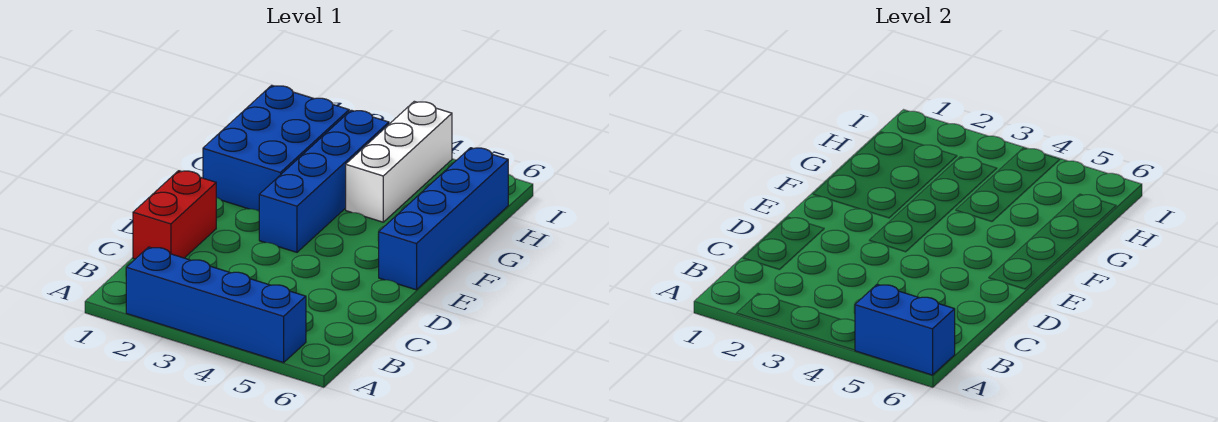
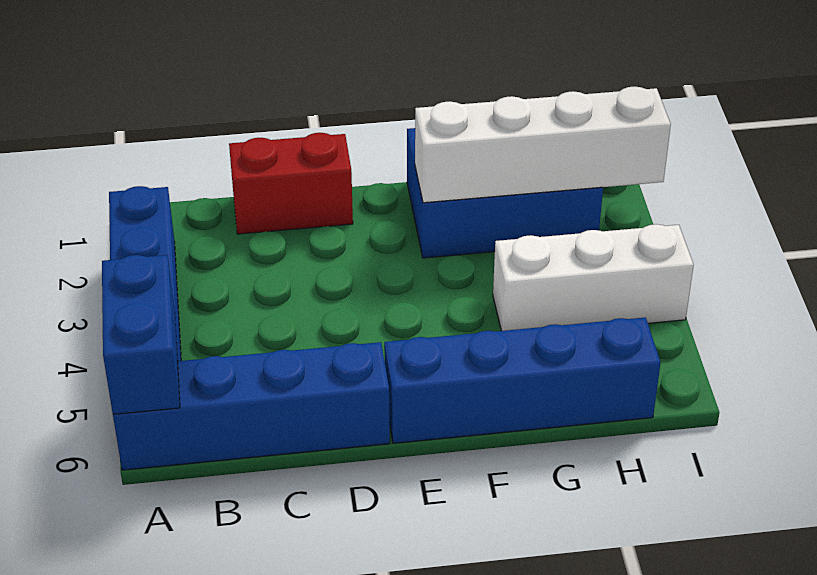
blue 1x4 brick [259,110,389,252] -> blue 1x4 brick moved to [113,342,390,470]
none -> white 1x4 brick [415,86,671,203]

